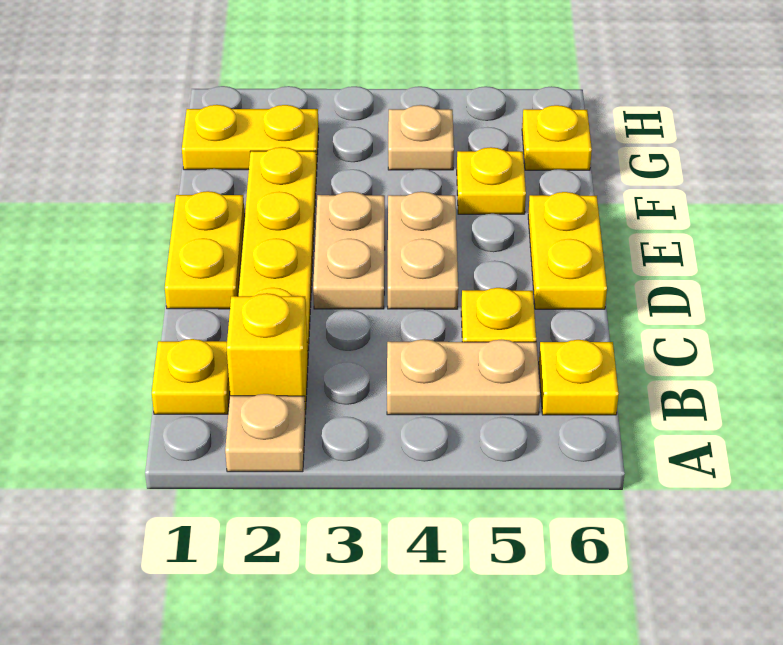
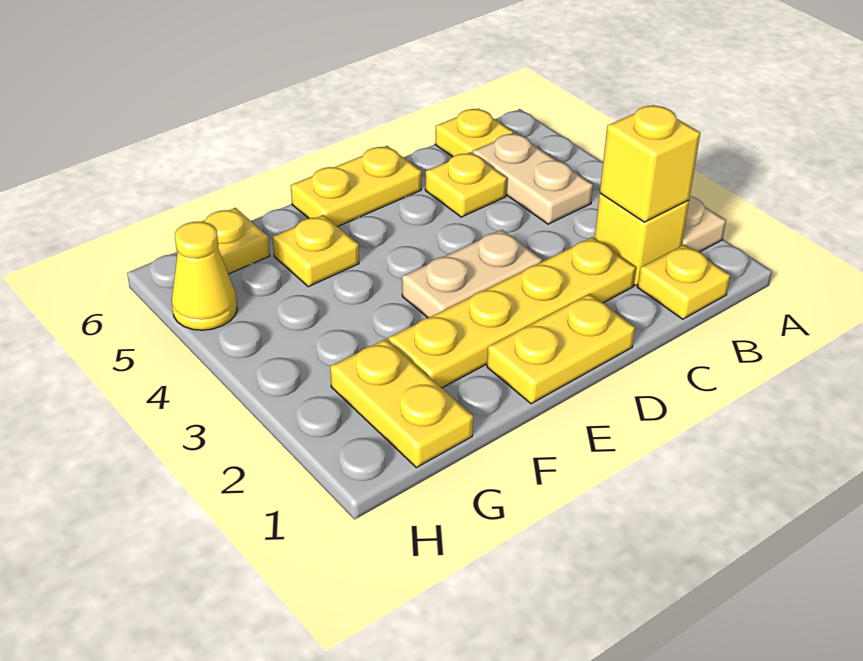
none -> yellow 1x1 brick [600,105,700,222]
tan 1x2 plate [388,192,458,309] -> none
tan 1x1 plate [388,105,454,170] -> none
none -> yellow 1x1 cone [172,222,237,330]

